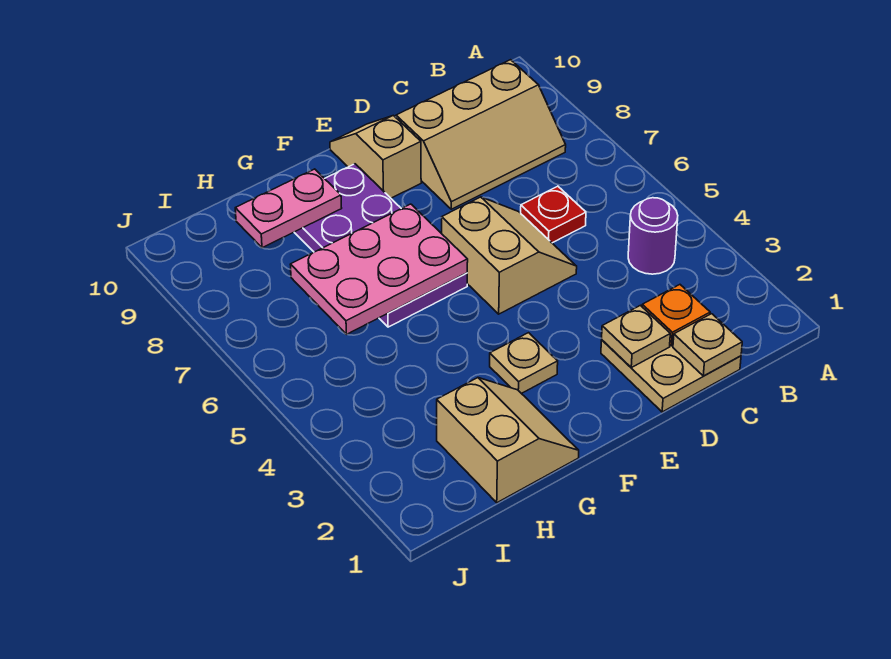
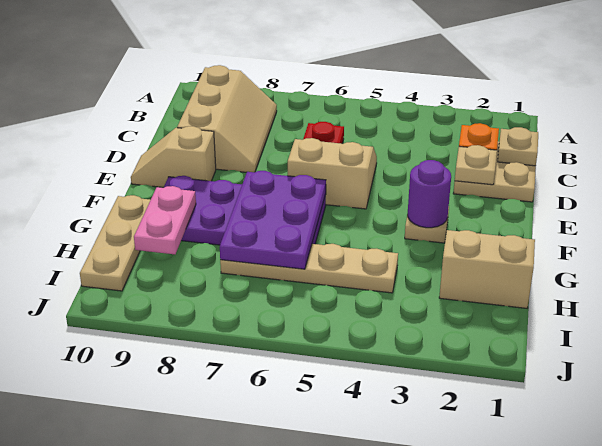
purple 1x1 round brick [628,198,678,274] -> purple 1x1 round brick moved to [408,160,451,228]
pink 2x3 plate [290,204,468,334] -> purple 2x3 plate [220,171,326,269]
none -> tan 1x3 plate [80,195,150,291]
none -> tan 1x4 plate [220,244,398,293]

